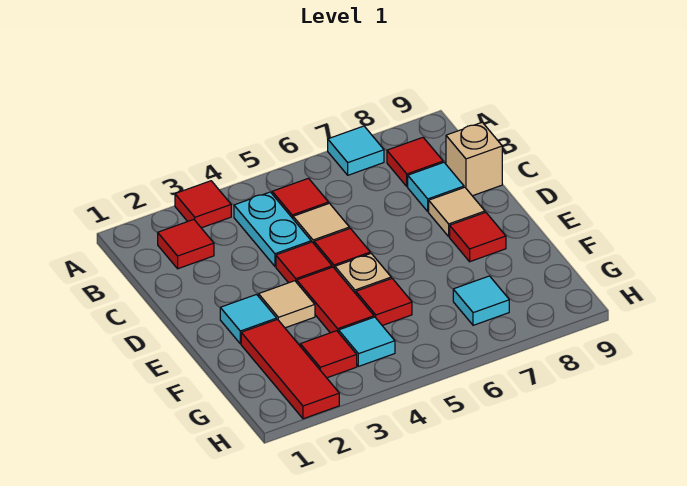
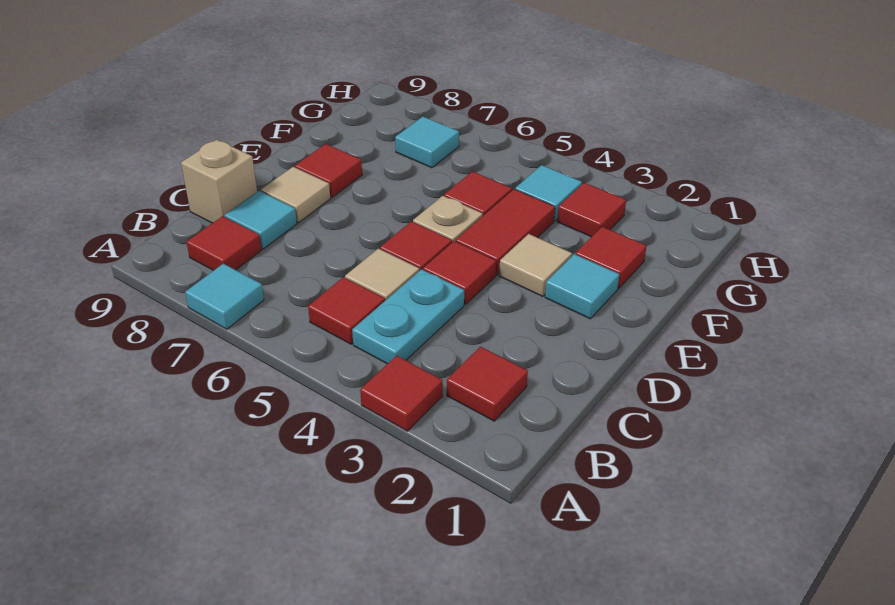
red 1x3 tile [241,319,339,419] -> red 1x1 tile [576,227,647,289]

